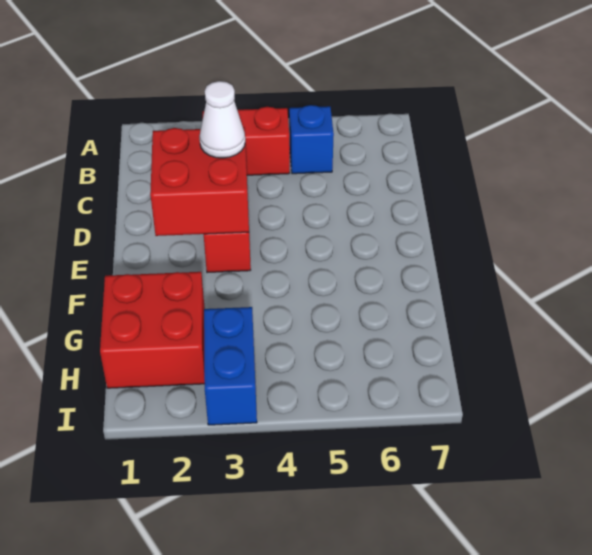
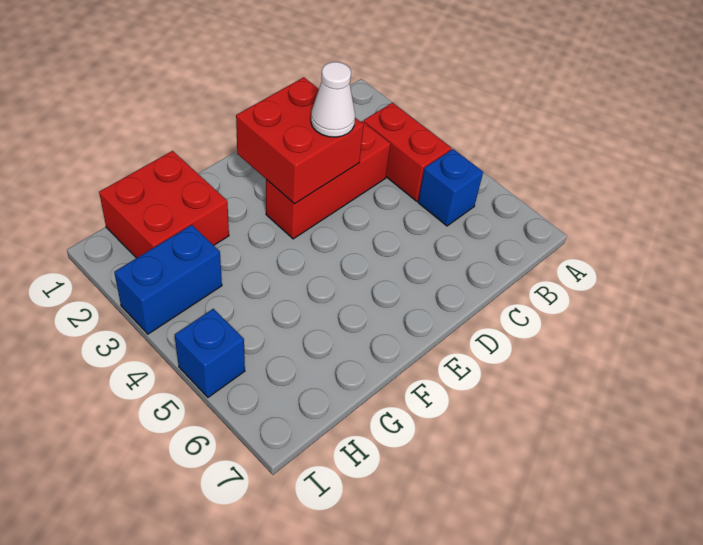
none -> blue 1x1 brick [175,309,245,397]

